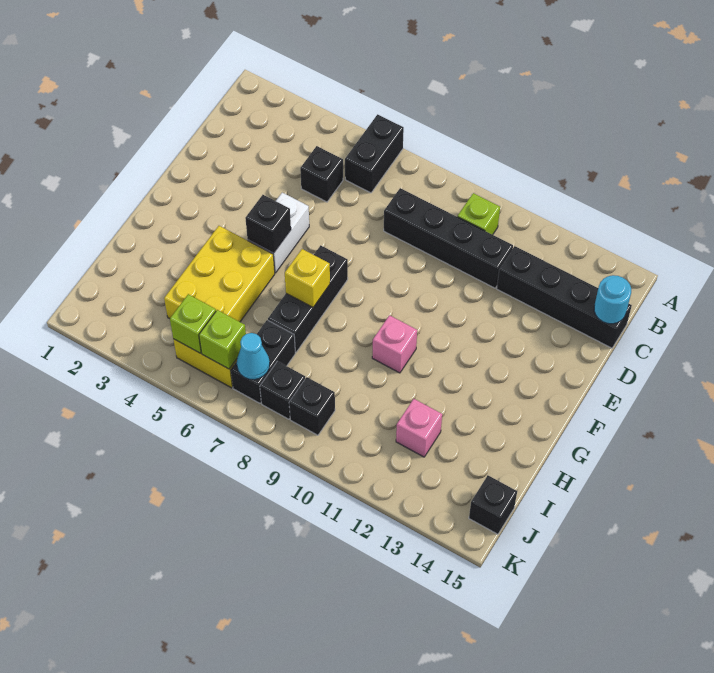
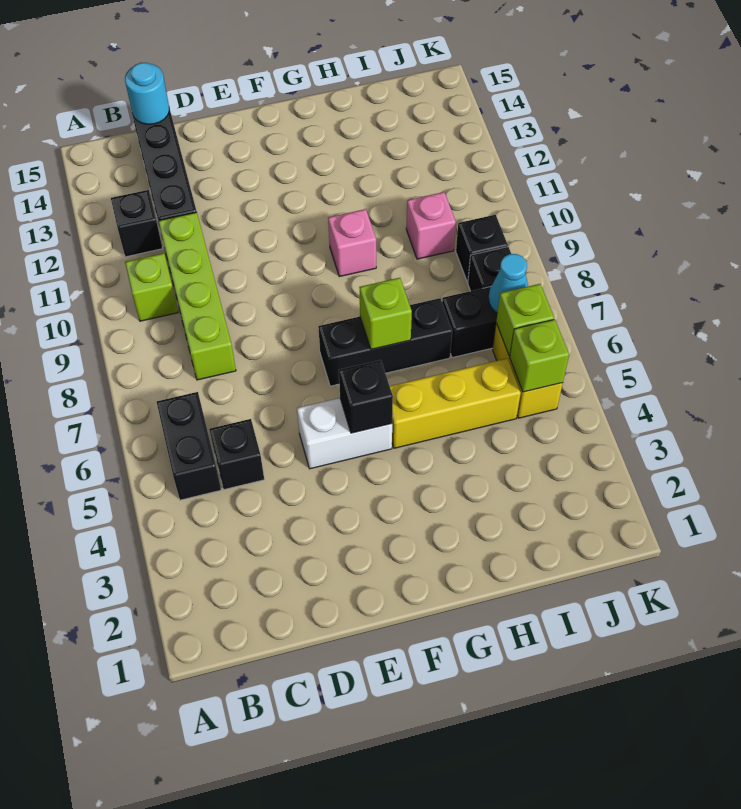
black 1x2 brick [345,114,404,193] -> black 1x2 brick turned to [157,392,221,500]
black 1x4 brick [384,188,513,288] -> lime 1x4 brick [159,212,236,380]
yellow 2x3 brick [164,226,275,322] -> yellow 1x3 brick [390,358,521,448]
yellow 1x1 brick [285,249,330,307] -> lime 1x1 brick [360,278,412,349]
pink 1x1 brick [396,399,442,457] -> pink 1x1 brick moved to [406,192,456,259]
black 1x1 brick [469,475,517,534] -> black 1x1 brick moved to [111,190,163,257]

